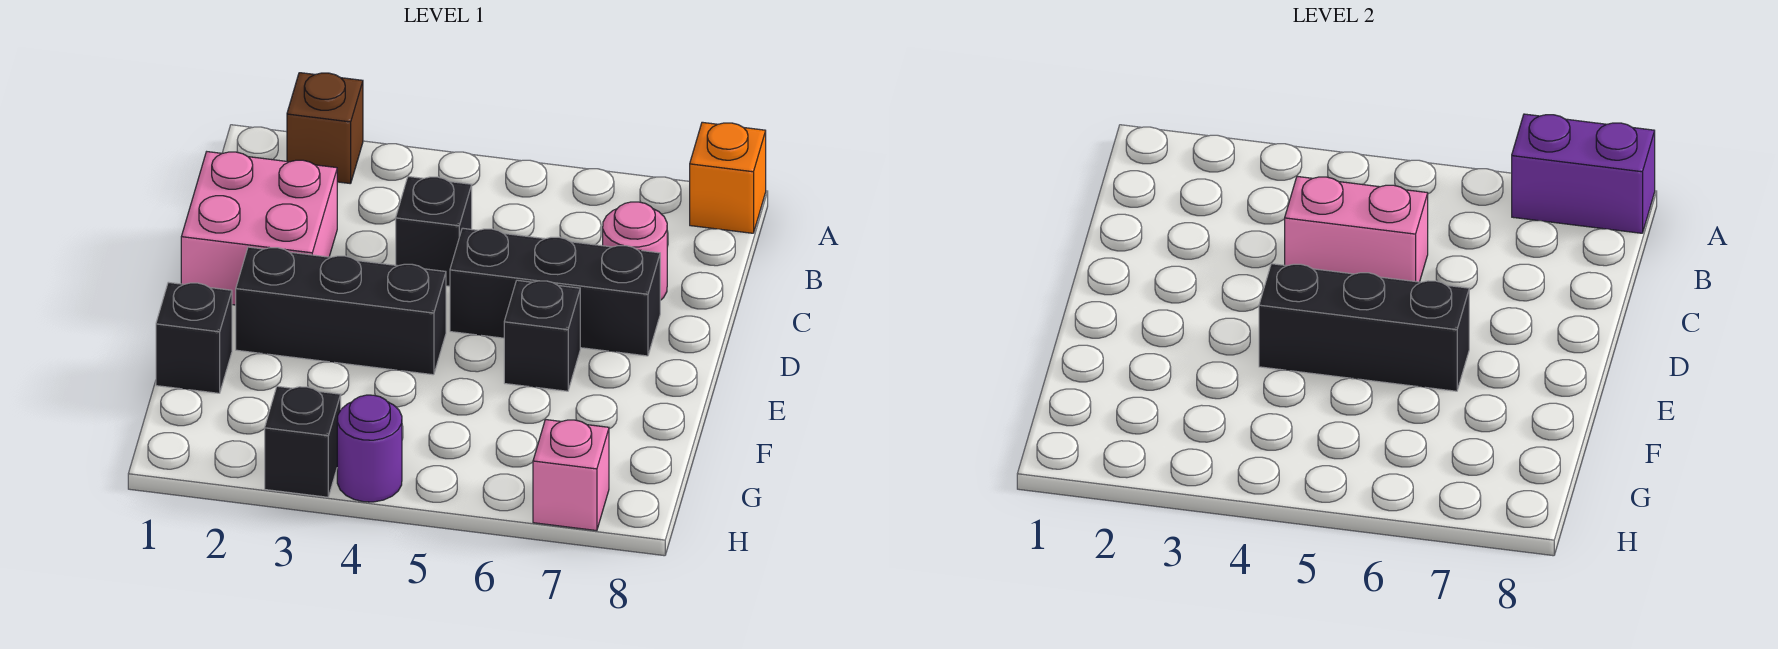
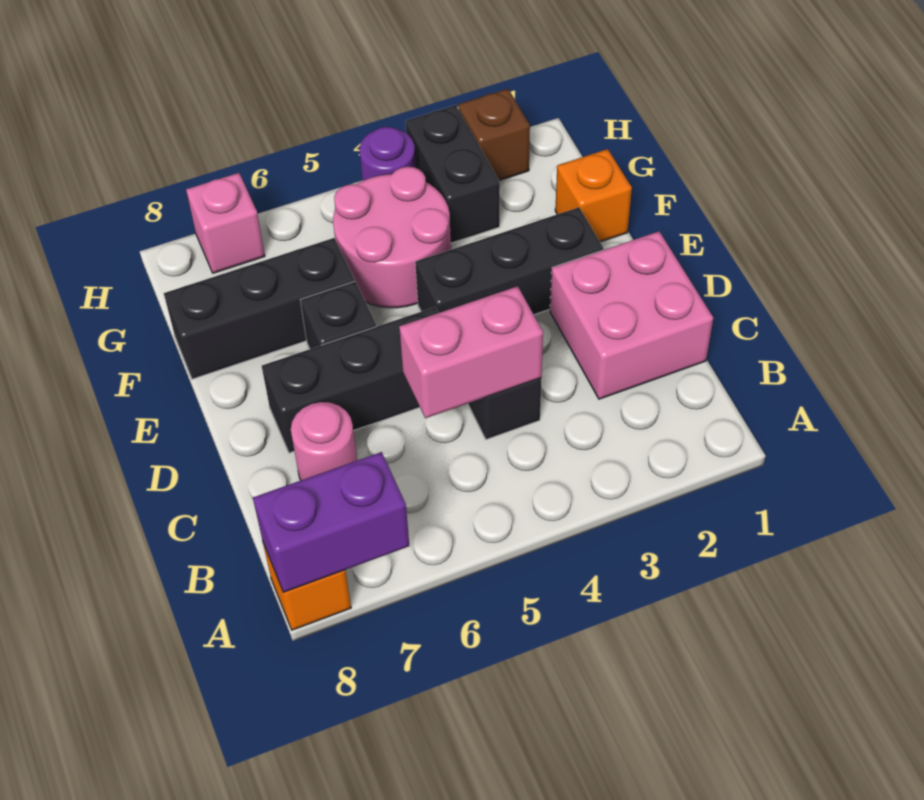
brown 1x1 brick [287,73,363,184] -> brown 1x1 brick moved to [458,89,530,181]
black 1x3 brick [1259,264,1469,391] -> black 1x3 brick moved to [164,238,355,379]
black 1x1 brick [156,282,232,393] -> orange 1x1 brick [555,149,632,242]
none -> pink 2x2 round brick [333,167,451,308]
black 1x1 brick [265,386,341,497] -> black 1x2 brick [405,105,500,243]

